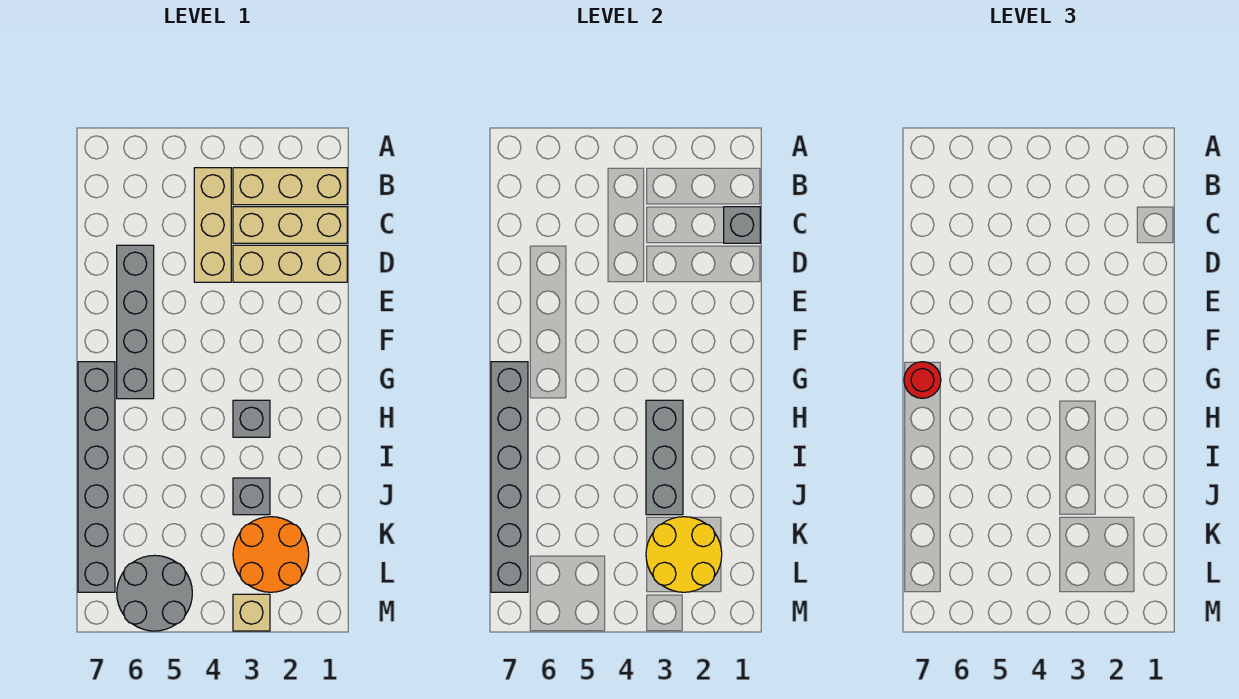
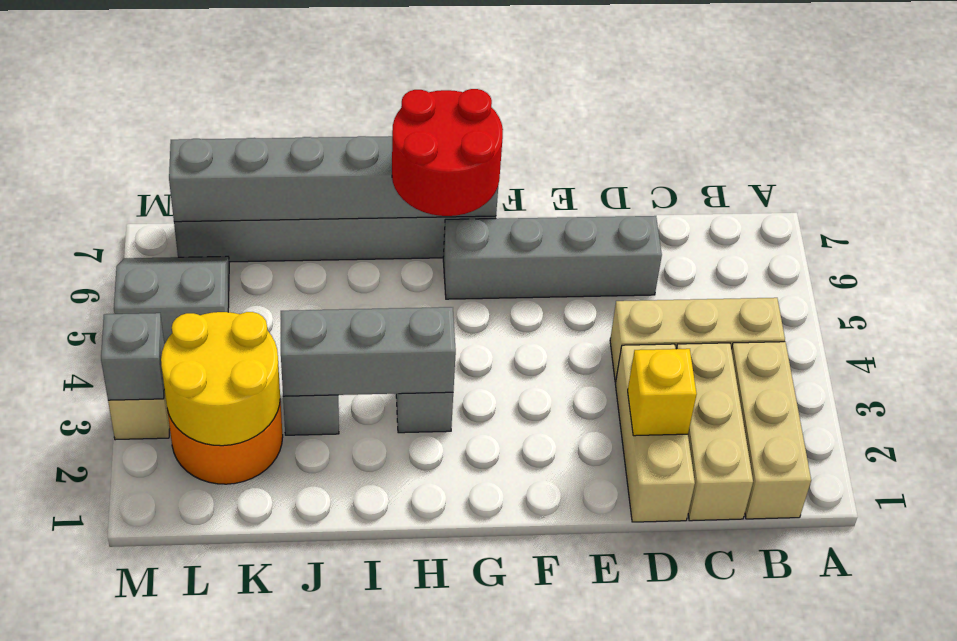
grey 1x1 brick [724,207,760,243] -> grey 1x1 brick moved to [101,313,164,400]
none -> yellow 1x1 brick [628,349,697,436]
red 1x1 round brick [904,362,941,398] -> red 2x2 round brick [392,89,503,216]
grey 2x2 round brick [117,555,192,631] -> grey 2x2 slope [114,256,229,344]

